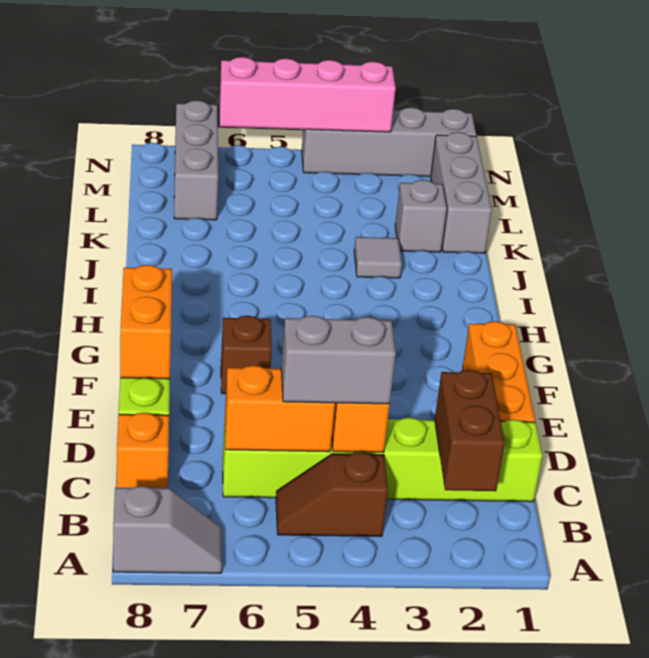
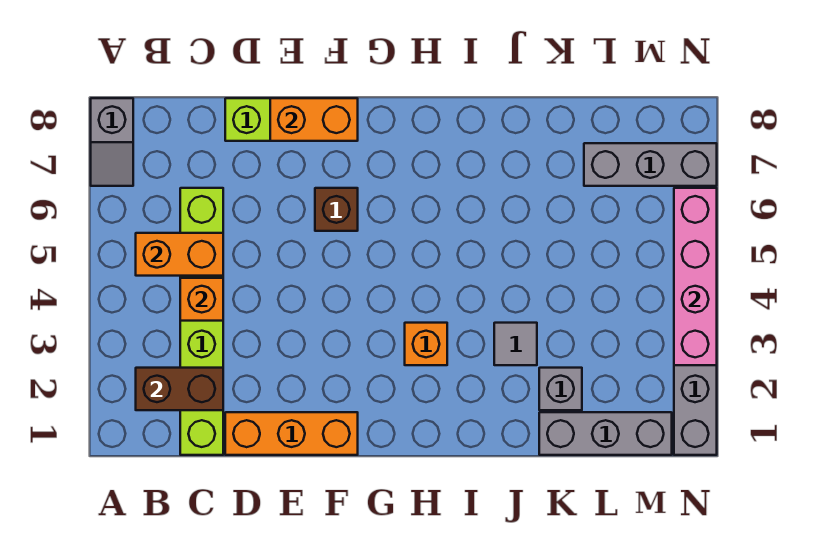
brown 1x2 slope [276,452,388,536] -> none
grey 1x2 brick [281,316,396,404] -> none
orange 1x2 brick [225,365,335,452] -> orange 1x2 brick turned to [136,233,223,276]
orange 1x1 brick [117,413,169,488] -> orange 1x1 brick moved to [405,323,447,365]

